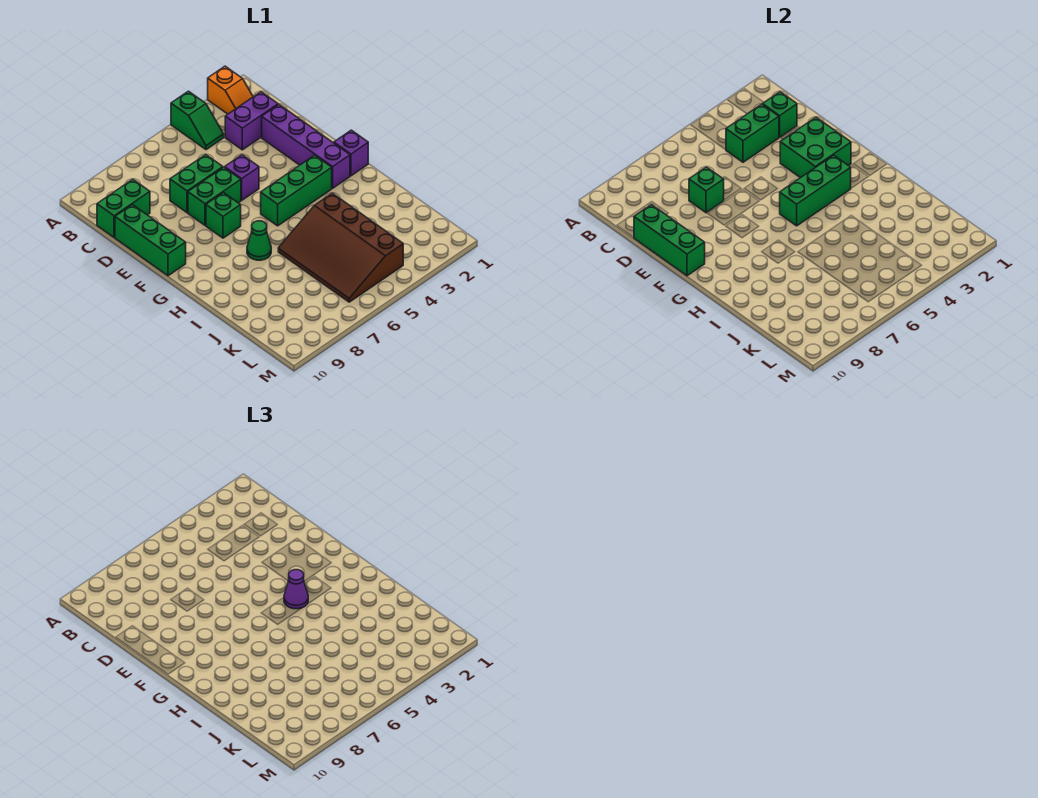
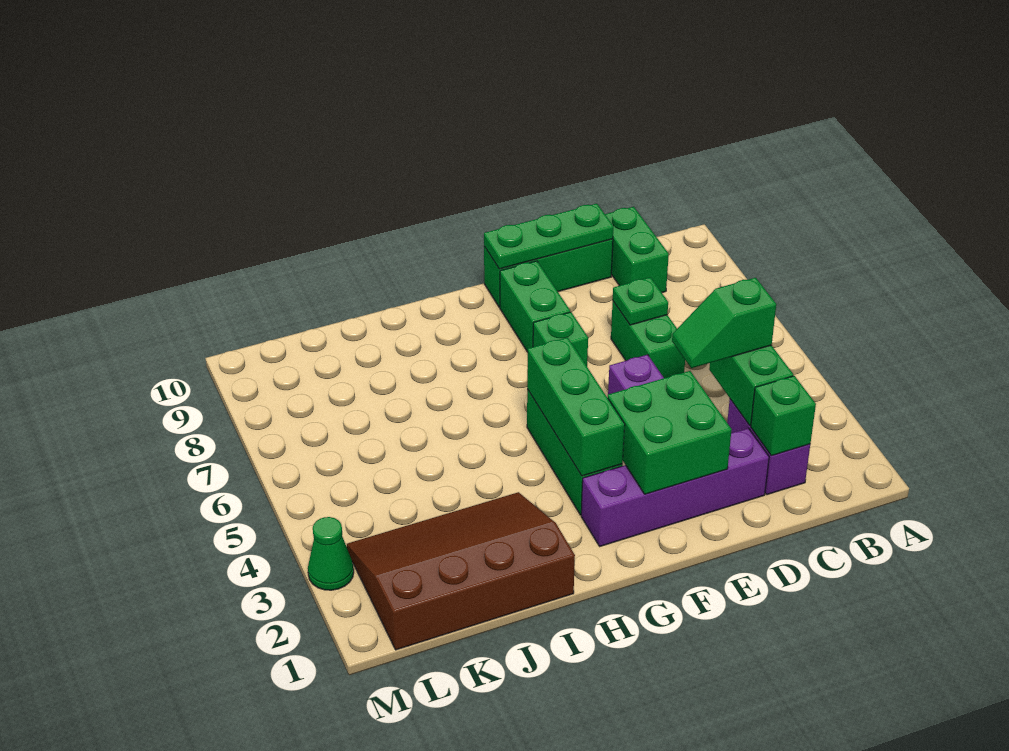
orange 1x2 slope [208,66,253,114] -> none
green 1x2 slope [171,91,224,150] -> green 1x2 slope moved to [672,278,776,368]
green 1x1 brick [689,167,724,213] -> green 1x1 plate [613,277,668,325]
green 1x3 brick [634,205,705,276] -> green 1x3 plate [484,204,614,269]
green 1x2 brick [188,167,241,225] -> green 1x2 brick moved to [500,261,570,352]
purple 1x1 brick [334,130,368,176] -> none
purple 1x1 cone [284,570,308,609] -> none
green 1x1 cone [247,221,271,260] -> green 1x1 cone moved to [308,517,354,590]
brown 3x4 slope [278,193,403,302] -> brown 3x4 slope moved to [347,492,575,650]

